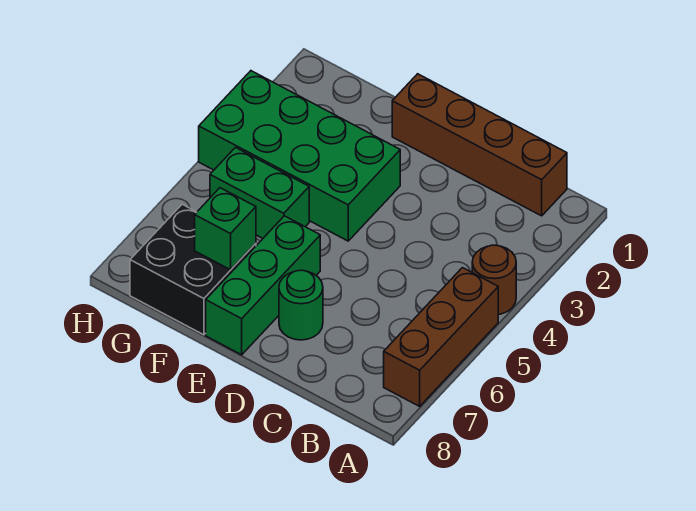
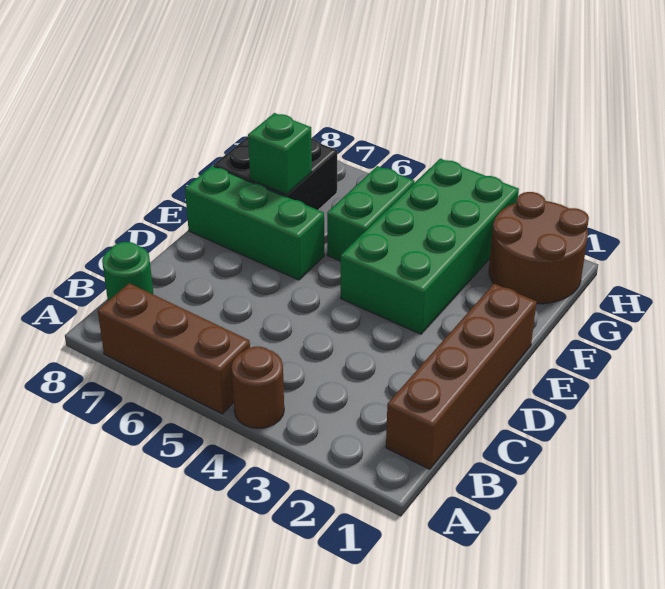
green 1x1 round brick [279,270,323,340] -> green 1x1 round brick moved to [102,242,153,301]
none -> brown 2x2 round brick [489,192,589,304]

